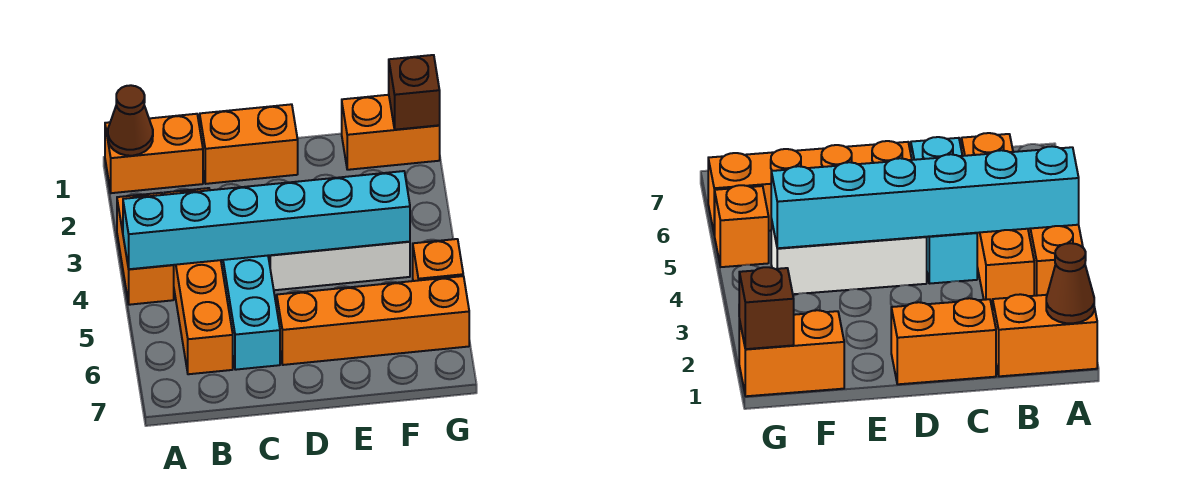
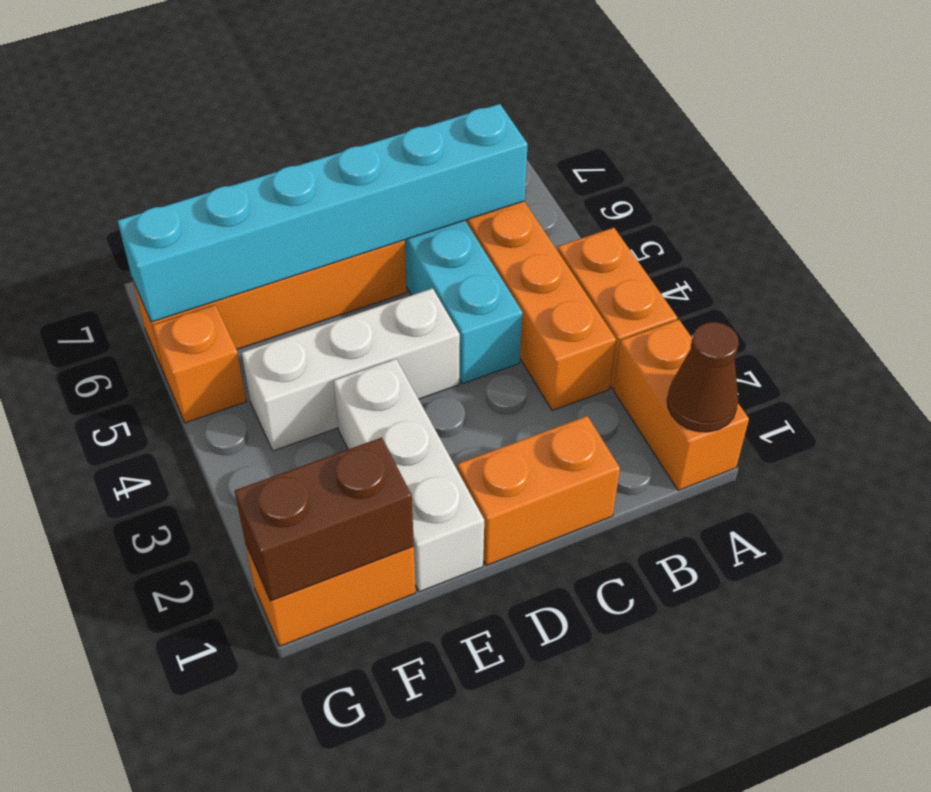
orange 1x2 brick [105,114,203,193] -> orange 1x2 brick turned to [614,320,749,491]
cyan 1x6 brick [123,171,410,269] -> cyan 1x6 brick moved to [118,104,528,322]
none -> white 1x3 brick [334,359,484,592]
brown 1x1 brick [389,55,440,130] -> brown 1x2 brick [235,438,414,601]

